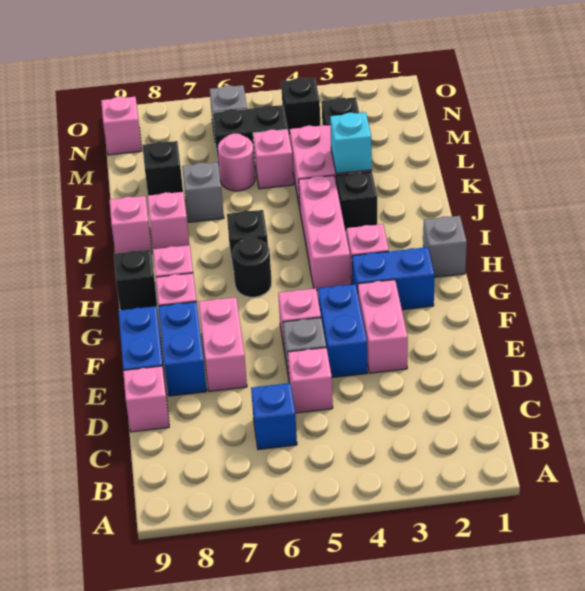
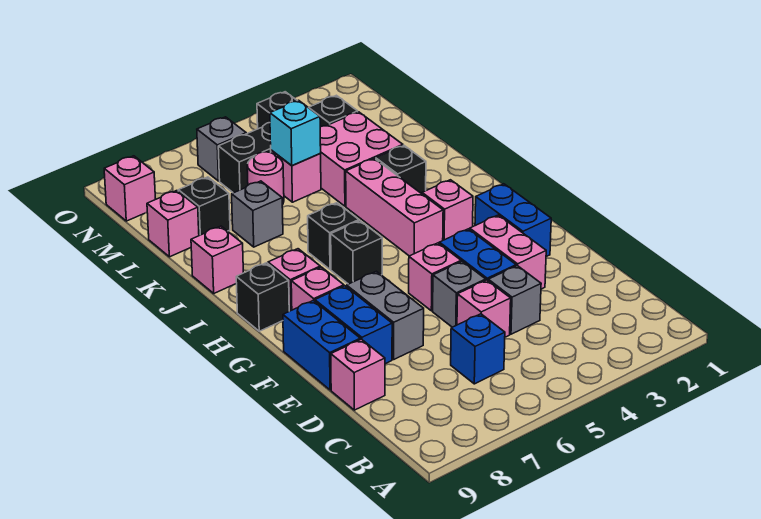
pink 1x2 brick [199,297,247,391] -> grey 1x2 brick [347,271,424,359]
blue 1x2 brick [352,247,434,310] -> blue 1x2 brick turned to [475,184,551,257]
grey 1x1 brick [423,216,467,277] -> grey 1x1 brick moved to [488,266,541,334]
black 1x1 round brick [232,238,272,297] -> black 1x1 brick [331,221,382,284]
pink 1x1 brick [147,192,189,249] -> pink 1x1 brick moved to [147,191,199,257]
cyan 1x1 brick [330,112,372,174] -> cyan 1x1 brick moved to [270,100,321,166]

